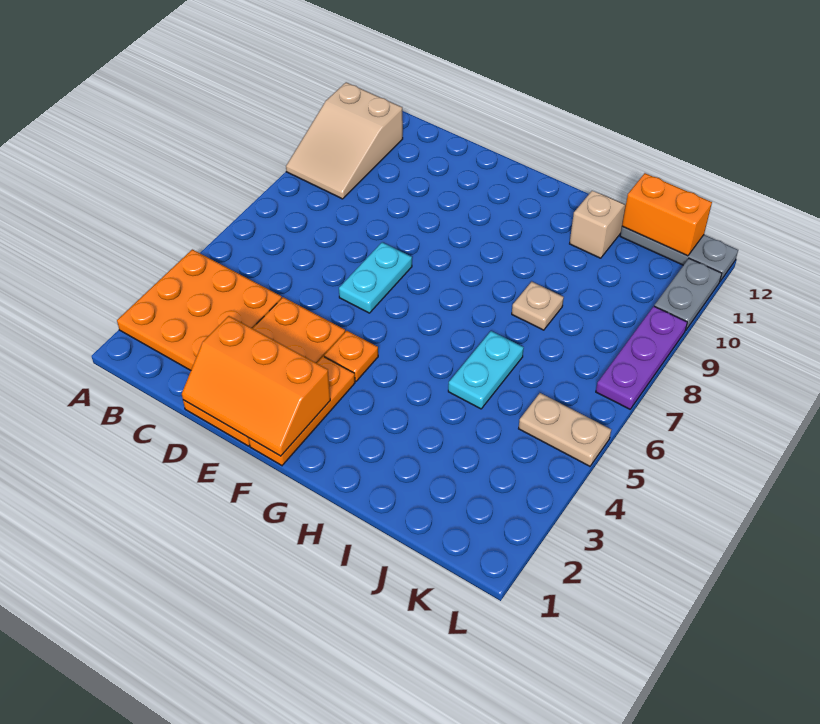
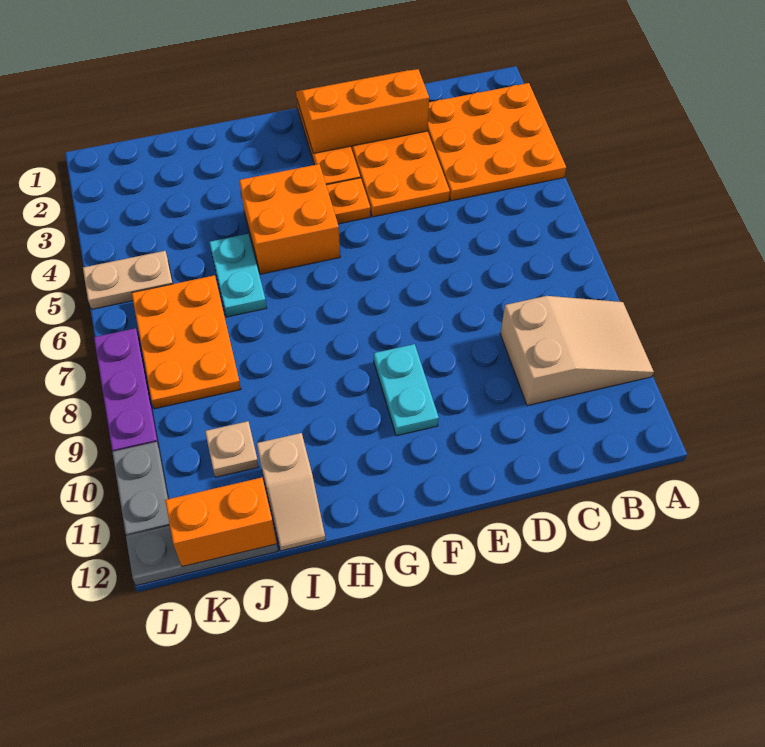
tan 2x3 slope [286,82,403,199] -> tan 2x3 slope turned to [500,296,654,406]
cyan 1x2 plate [339,242,412,313] -> cyan 1x2 plate moved to [374,344,439,436]
none -> orange 2x2 brick [239,164,340,274]
tan 1x1 plate [512,282,564,330] -> tan 1x1 plate moved to [205,421,259,477]
none -> orange 2x3 plate [132,275,241,409]

